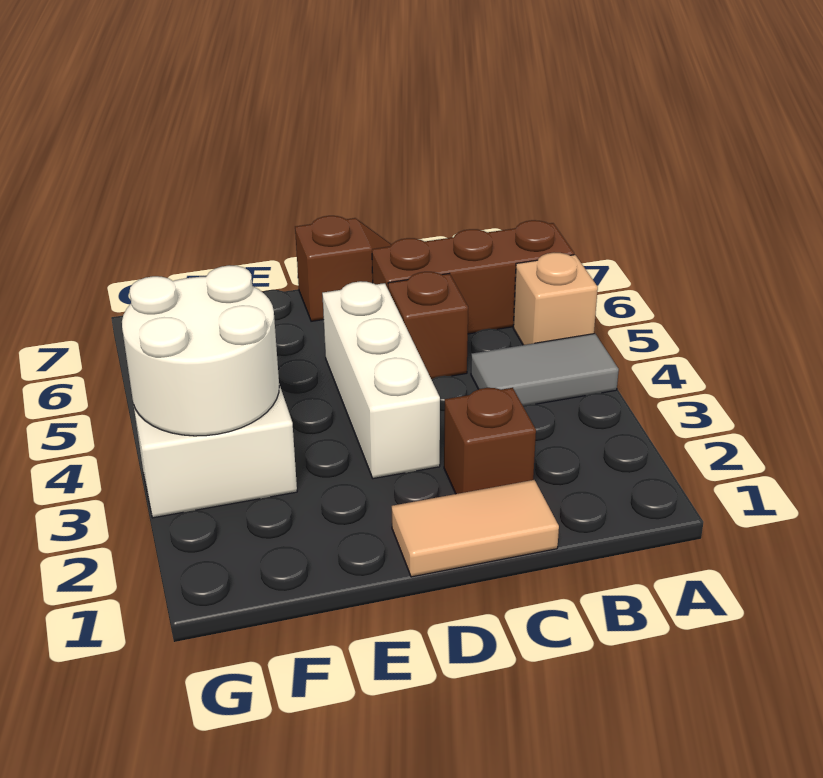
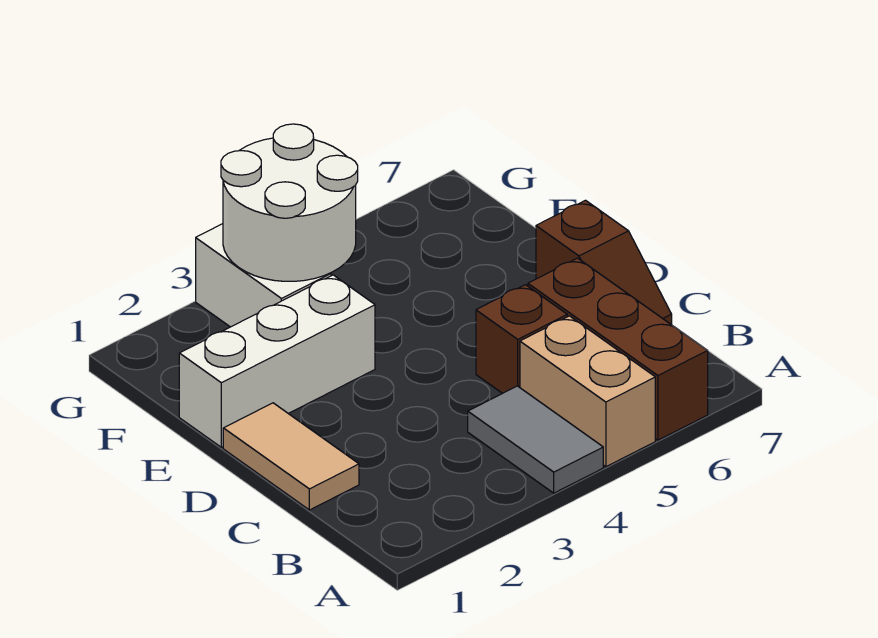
tan 1x1 brick [513,253,598,345] -> tan 1x2 brick [520,316,655,467]
brown 1x1 brick [444,388,536,494] -> none
white 1x3 brick [322,281,440,479] -> white 1x3 brick moved to [179,275,375,447]

